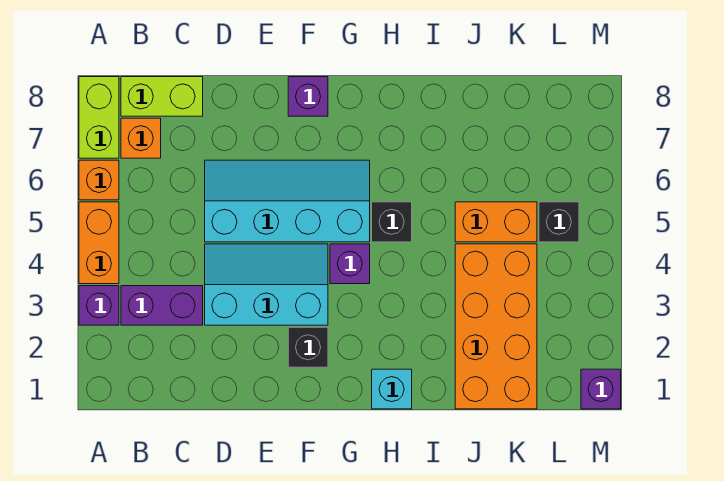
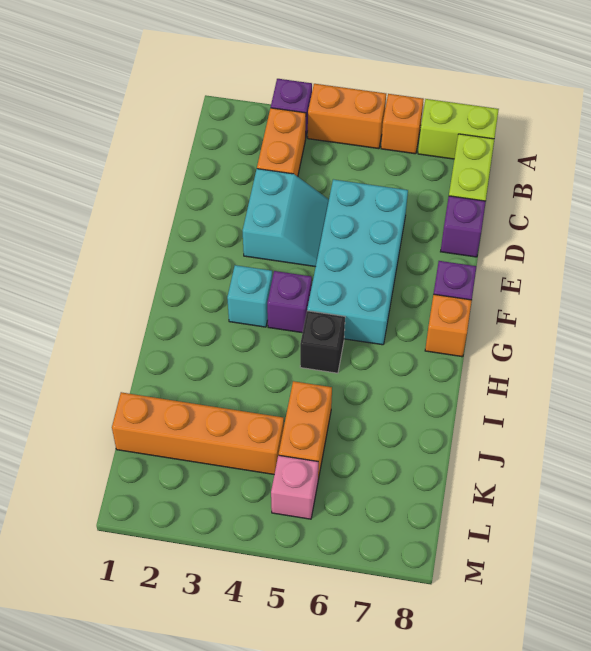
purple 1x2 brick [121,286,203,325] -> orange 1x2 brick [257,108,306,177]
orange 1x1 brick [121,118,161,158] -> orange 1x1 brick moved to [425,294,472,357]
cyan 2x3 slope [205,244,328,325] -> cyan 2x2 slope [243,169,329,267]
cyan 2x4 slope [205,160,370,242] -> cyan 2x4 brick [307,179,408,345]
black 1x1 brick [288,327,328,367] -> none
cyan 1x1 brick [372,369,412,409] -> cyan 1x1 brick moved to [227,265,272,327]
orange 2x4 brick [455,244,537,409] -> orange 1x4 brick [112,392,284,474]
black 1x1 brick [539,202,579,242] -> pink 1x1 brick [271,455,318,519]
purple 1x1 brick [581,369,621,409] -> purple 1x1 brick moved to [441,196,486,257]

